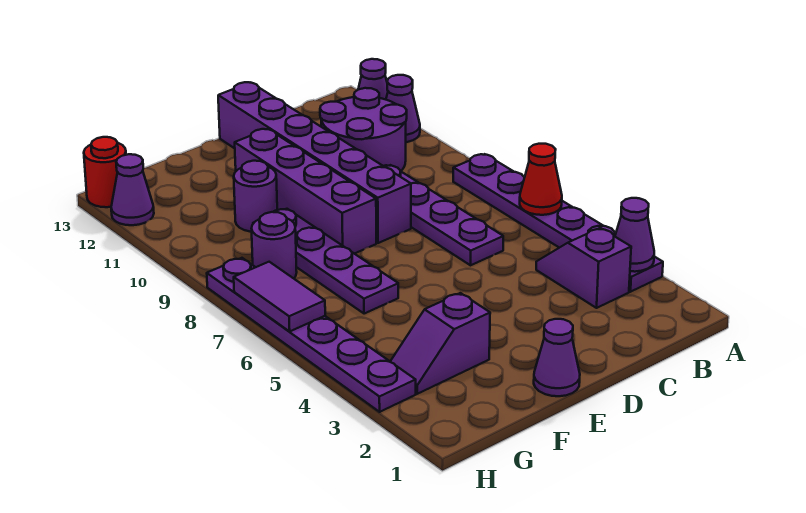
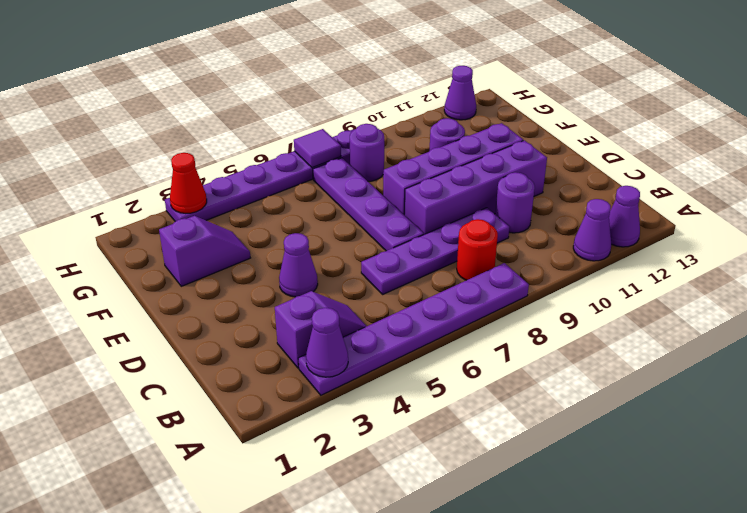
red 1x1 cone [520,144,562,215] -> red 1x1 cone moved to [170,153,207,214]
purple 2x2 round brick [320,88,407,171] -> purple 1x1 round brick [495,172,535,233]
purple 1x6 brick [218,82,411,243] -> purple 1x4 brick [405,140,547,234]
purple 1x1 cone [534,319,580,396] -> purple 1x1 cone moved to [279,233,318,297]
purple 1x2 slope [390,293,490,394] -> purple 1x2 slope turned to [159,216,250,286]
purple 1x4 plate [253,209,398,314] -> purple 1x4 plate turned to [313,158,424,251]
purple 1x2 tile [234,262,325,331] -> purple 1x1 tile [294,129,341,168]
red 1x1 round brick [84,137,126,207] -> red 1x1 round brick moved to [457,219,498,280]

